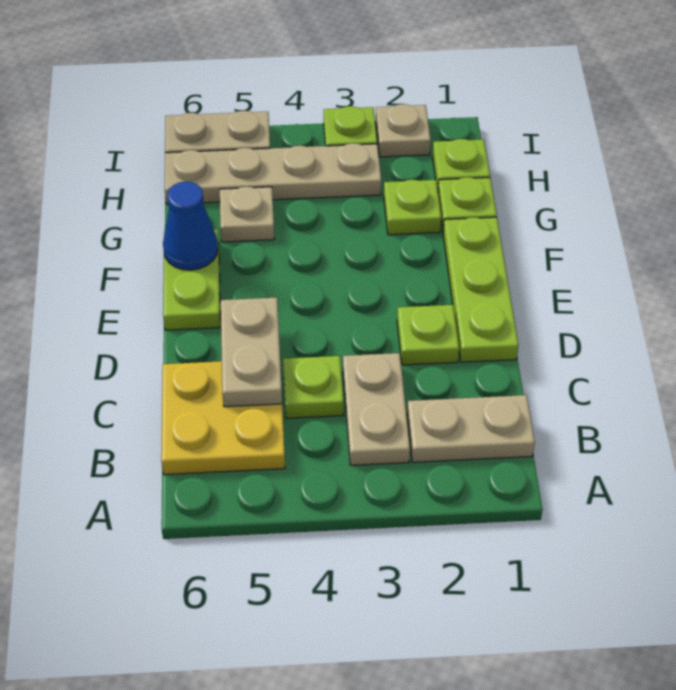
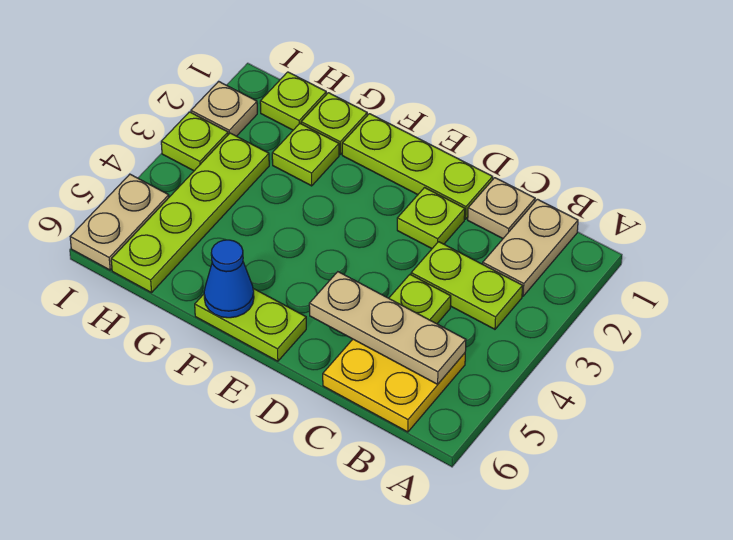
tan 1x2 plate [343,353,410,465] -> lime 1x2 plate [411,242,523,329]
tan 1x2 plate [221,298,282,407] -> tan 1x3 plate [309,272,466,384]
tan 1x1 plate [220,187,274,242] -> tan 1x1 plate moved to [468,178,535,238]
tan 1x4 plate [165,143,381,204] -> lime 1x4 plate [111,133,269,293]

